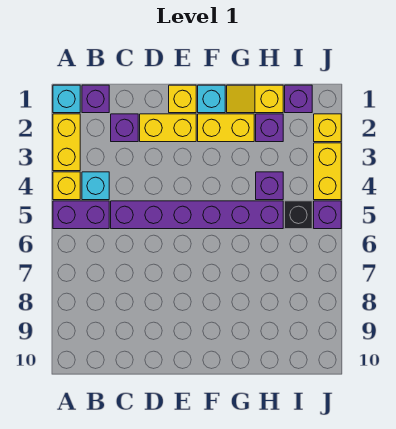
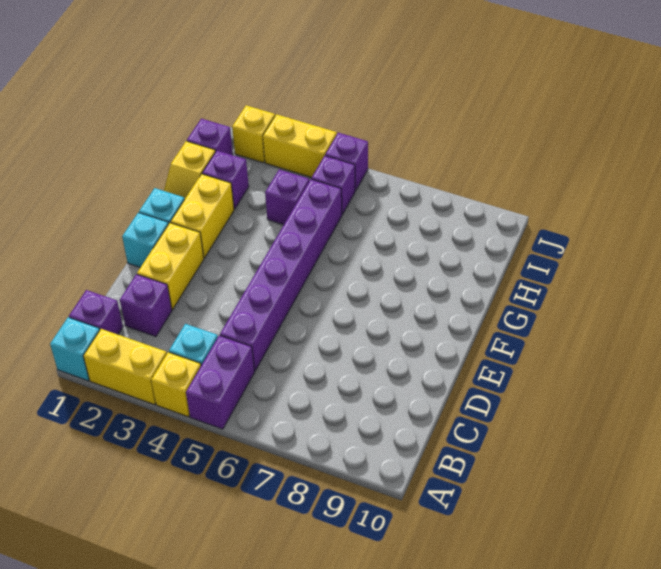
yellow 1x1 brick [169,85,196,113] -> cyan 1x1 brick [122,213,168,267]
black 1x1 brick [285,201,312,229] -> purple 1x1 brick [311,156,355,215]

